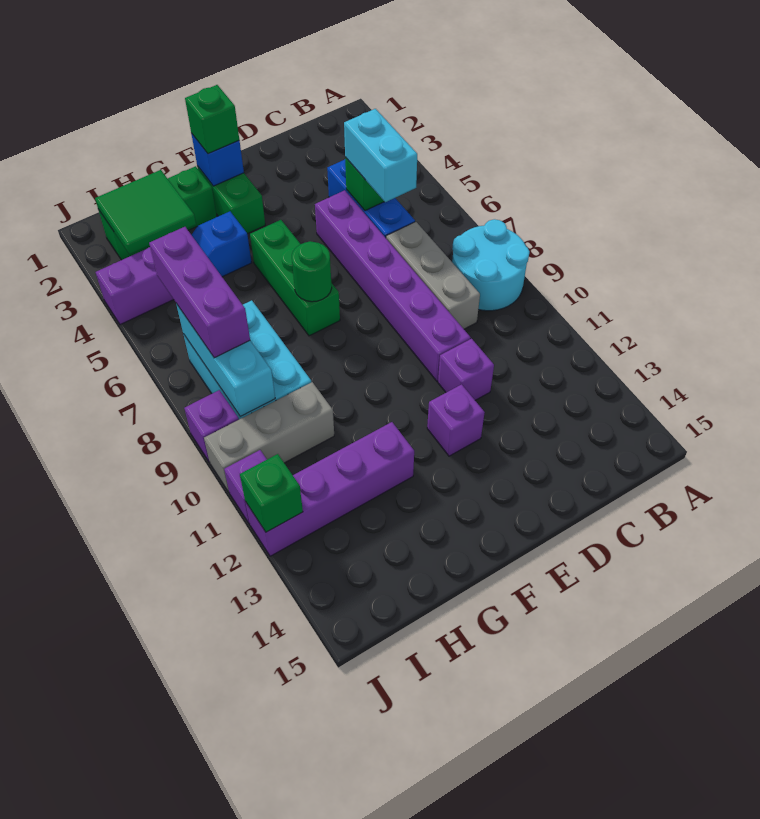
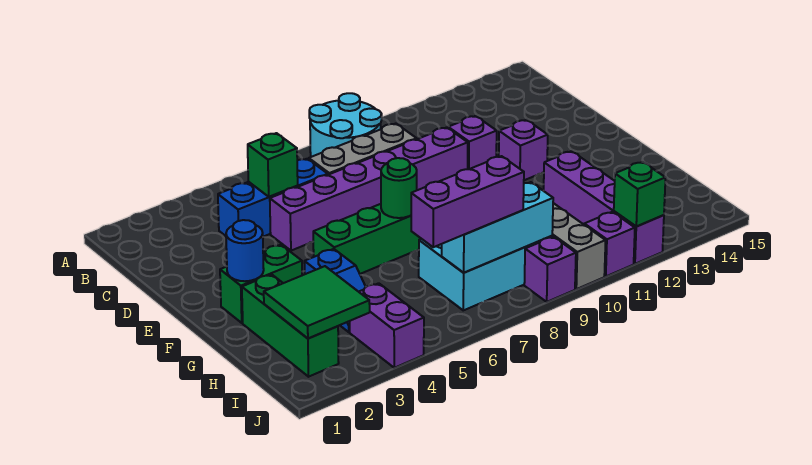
cyan 1x2 brick [344,109,417,202] -> none
blue 1x1 brick [191,133,244,186] -> blue 1x1 round brick [226,220,264,281]
green 1x1 brick [185,85,239,154] -> none

